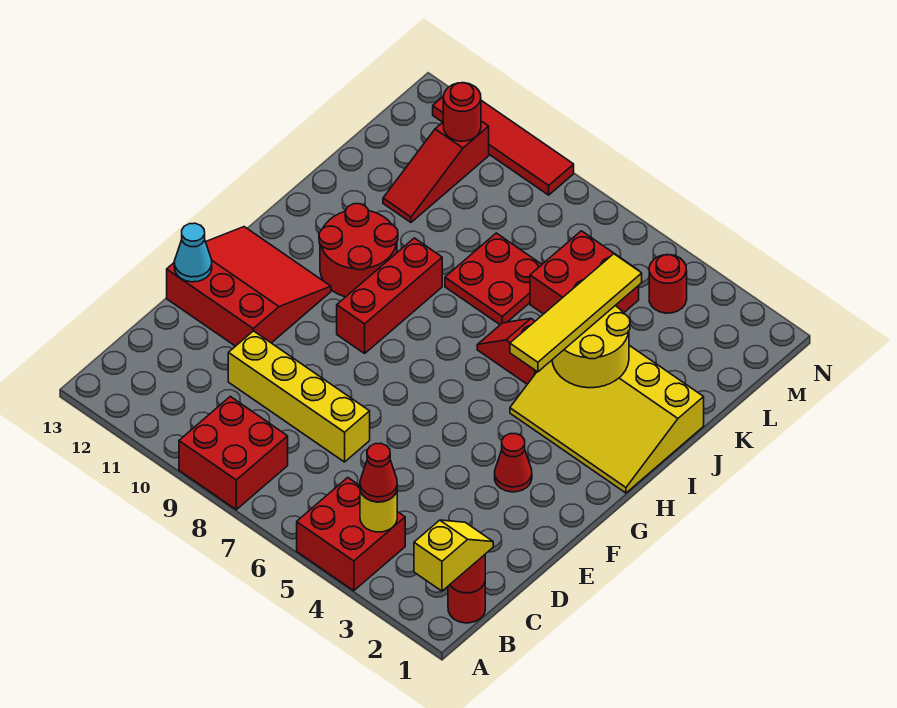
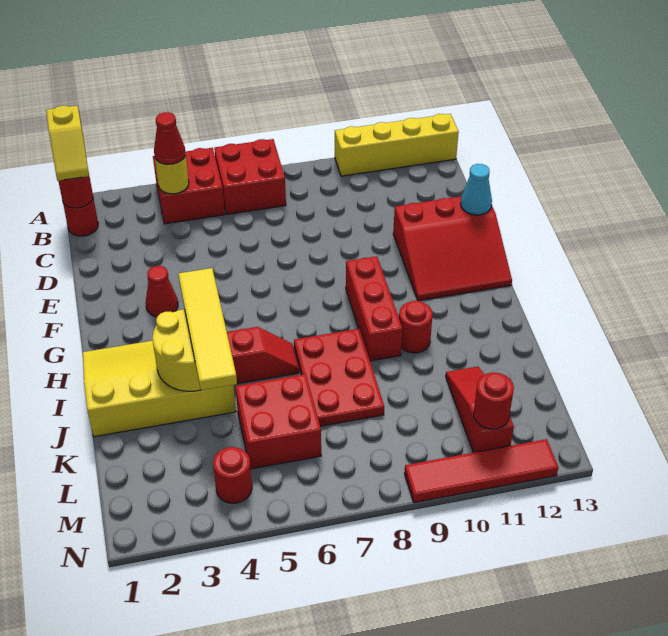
red 2x2 brick [179,396,288,509] -> red 2x2 brick moved to [214,139,286,214]
yellow 1x4 brick [228,331,370,462] -> yellow 1x4 brick moved to [335,114,459,176]
red 2x2 round brick [319,204,398,297] -> red 1x1 round brick [399,301,433,353]
red 2x2 plate [445,233,542,325] -> red 2x3 plate [294,329,384,426]

